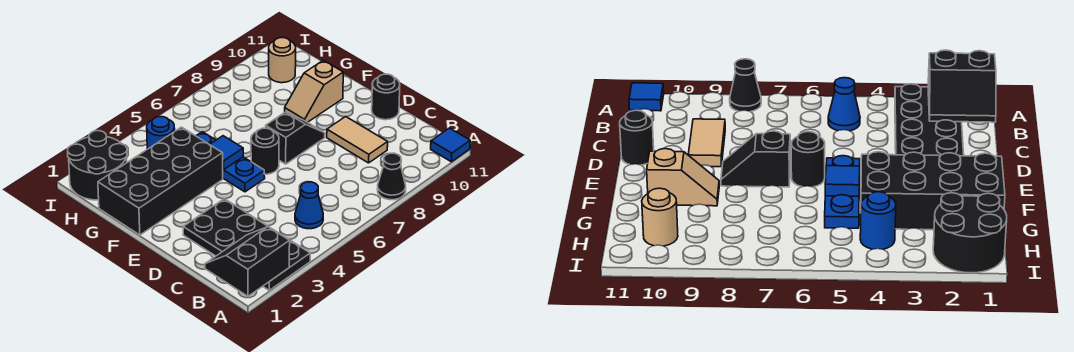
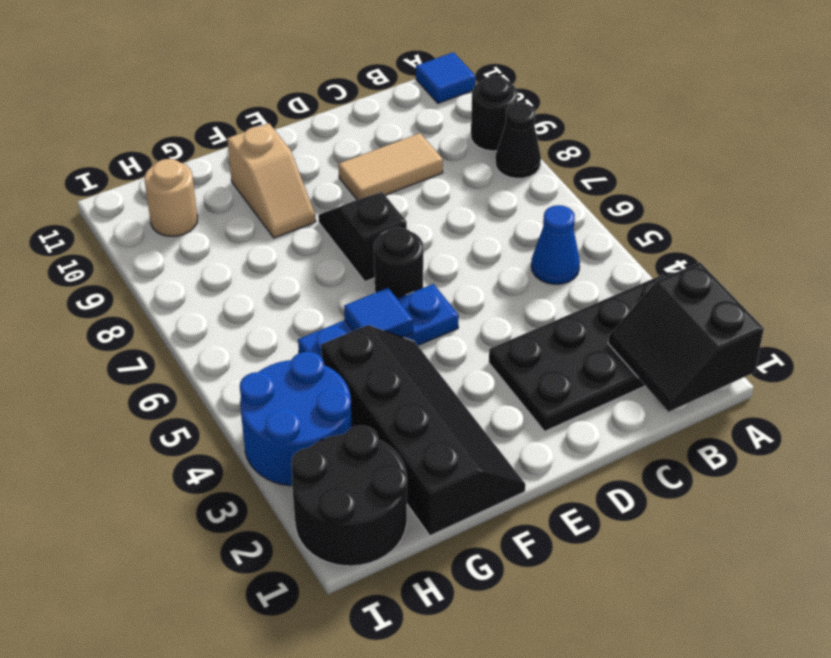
black 1x1 round brick [372,74,400,120] -> black 1x1 round brick moved to [471,76,518,151]
black 2x4 brick [98,127,223,235] -> black 2x4 slope [321,325,526,536]
blue 1x1 round brick [147,117,175,149] -> blue 2x2 round brick [240,352,352,486]

